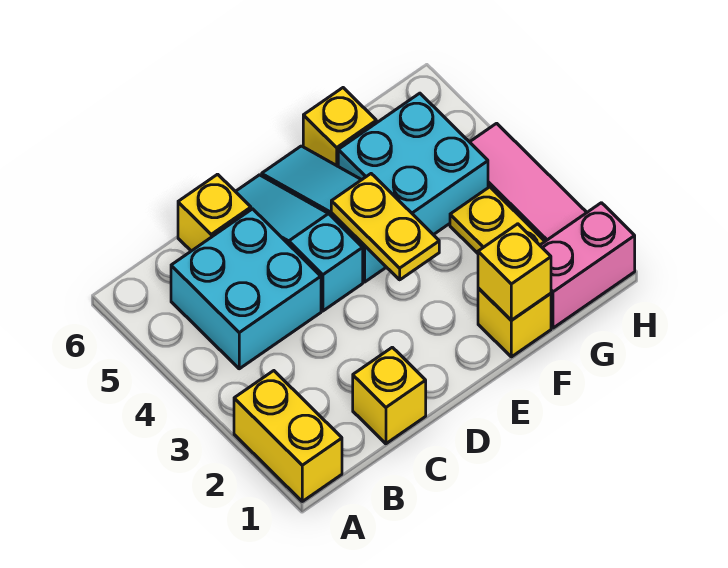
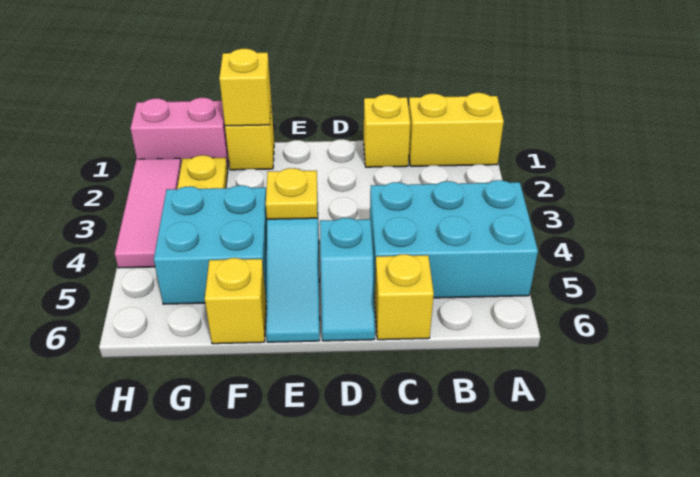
yellow 1x2 brick [234,371,342,501] -> yellow 1x2 brick turned to [409,93,504,166]
cyan 2x2 brick [171,209,321,369] -> cyan 2x3 brick [370,180,538,298]
cyan 1x3 slope [235,175,363,311] -> cyan 1x2 slope [320,218,375,341]
yellow 1x2 plate [331,174,439,280] -> yellow 1x1 plate [266,168,318,219]

